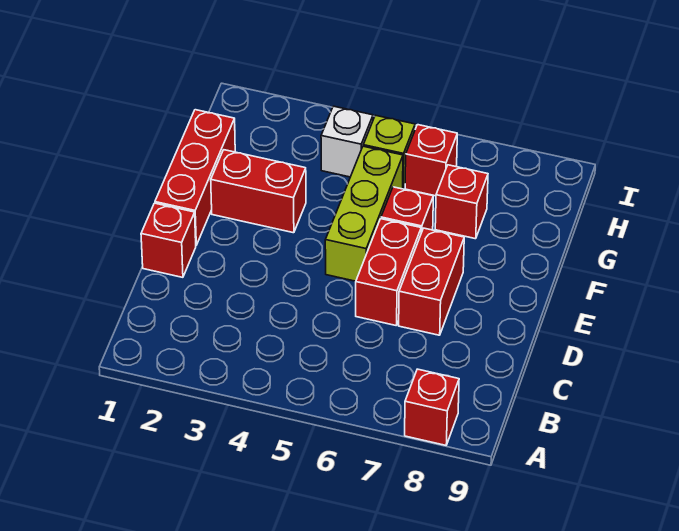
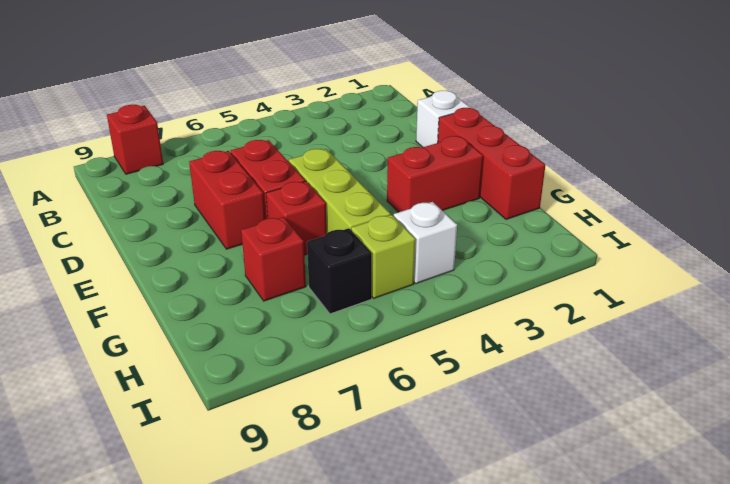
red 1x1 brick [141,203,196,277] -> white 1x1 brick [416,91,471,147]
red 1x1 brick [405,125,457,196] -> black 1x1 brick [307,228,372,314]

